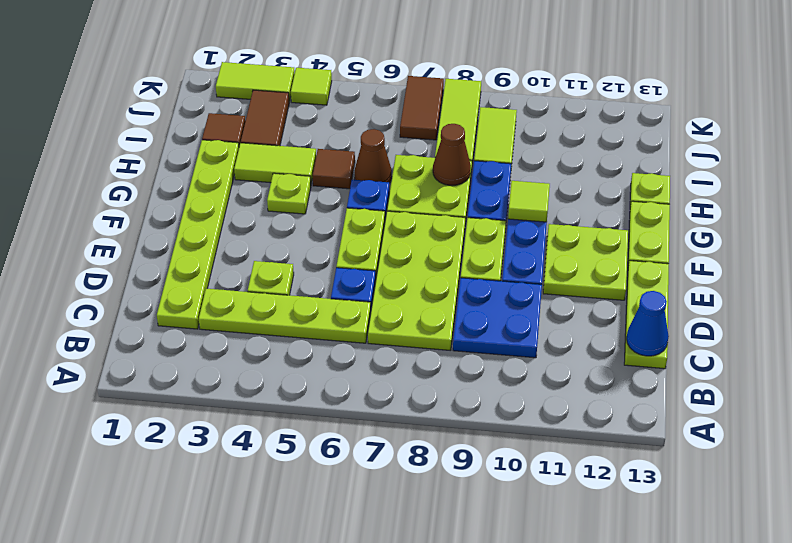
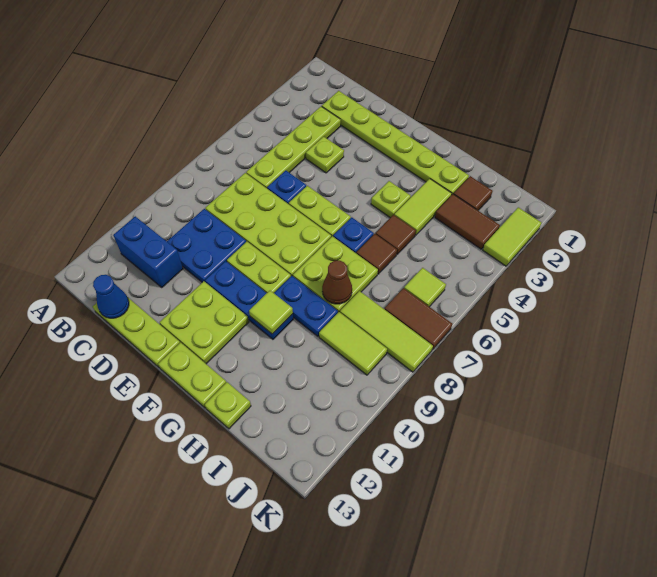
none -> blue 1x2 brick [113,216,183,287]
brown 1x1 cone [354,129,392,183] -> brown 1x1 tile [356,234,397,274]
lime 1x1 tile [291,68,332,105] -> lime 1x1 tile moved to [404,268,446,307]

